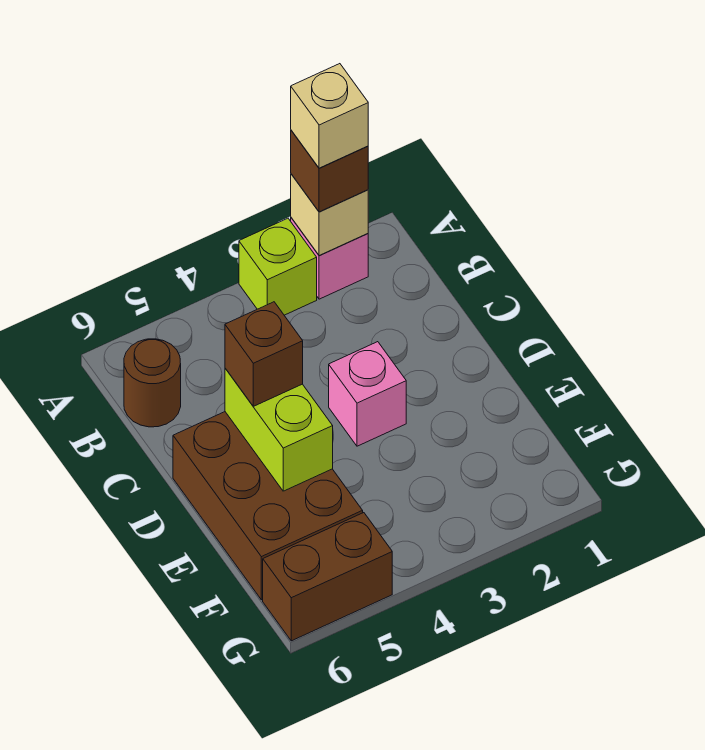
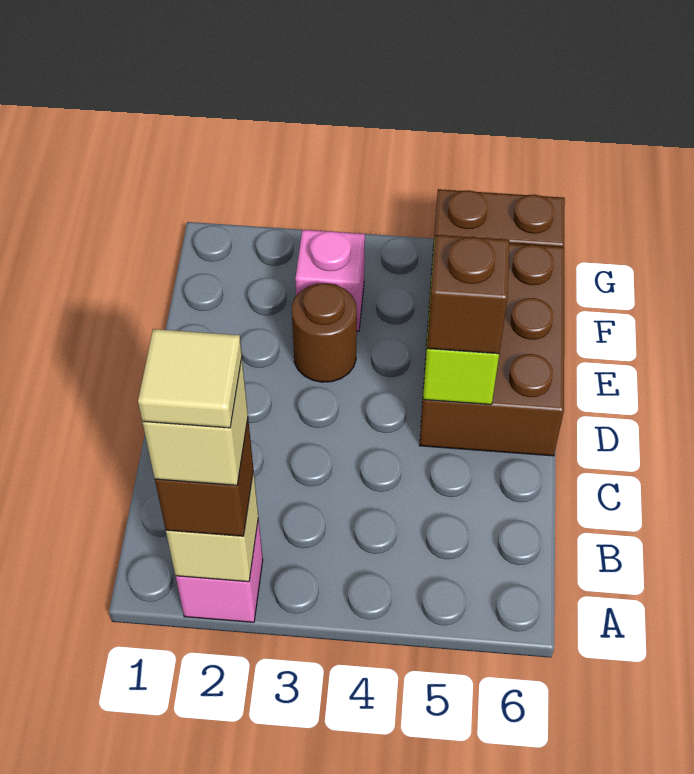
none -> tan 1x1 tile [138,329,242,428]
lime 1x1 brick [239,218,317,315] -> none
brown 1x1 round brick [124,339,181,427] -> brown 1x1 round brick moved to [292,283,357,382]
pink 1x1 brick [329,342,406,446] -> pink 1x1 brick moved to [295,230,365,331]

